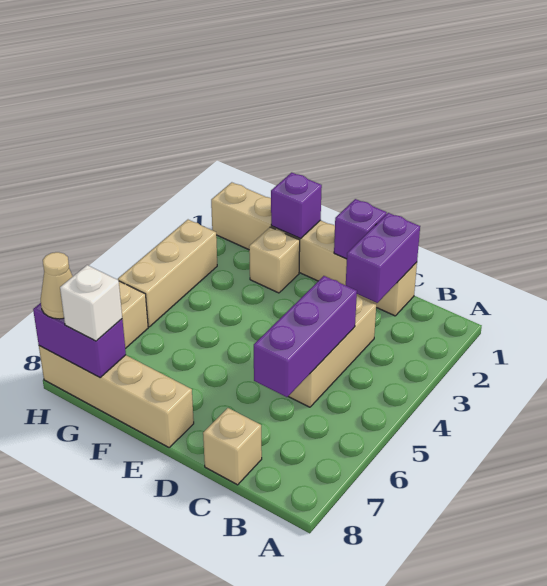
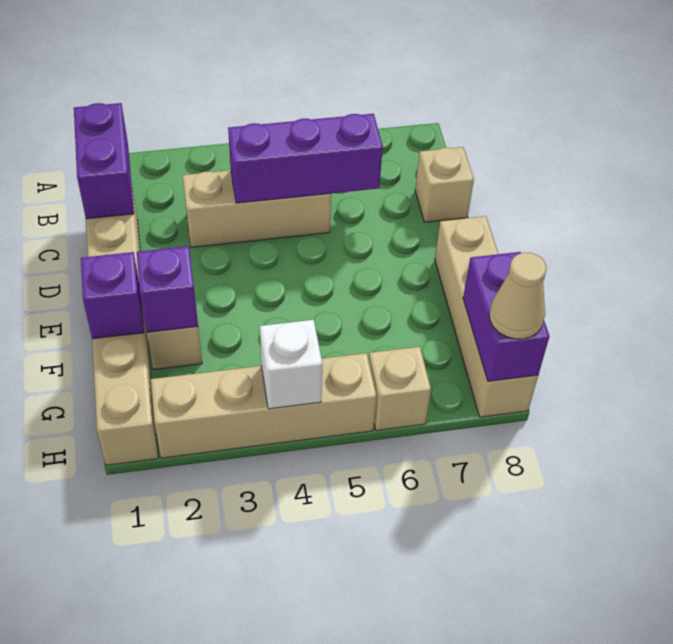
purple 1x2 brick [346,213,420,303] -> purple 1x2 brick turned to [74,103,134,219]
purple 1x1 brick [334,199,387,259] -> purple 1x1 brick moved to [137,246,198,332]
white 1x1 brick [60,265,122,341] -> white 1x1 brick moved to [260,320,322,409]
tan 1x3 brick [118,220,217,327] -> tan 1x4 brick [151,353,376,458]

